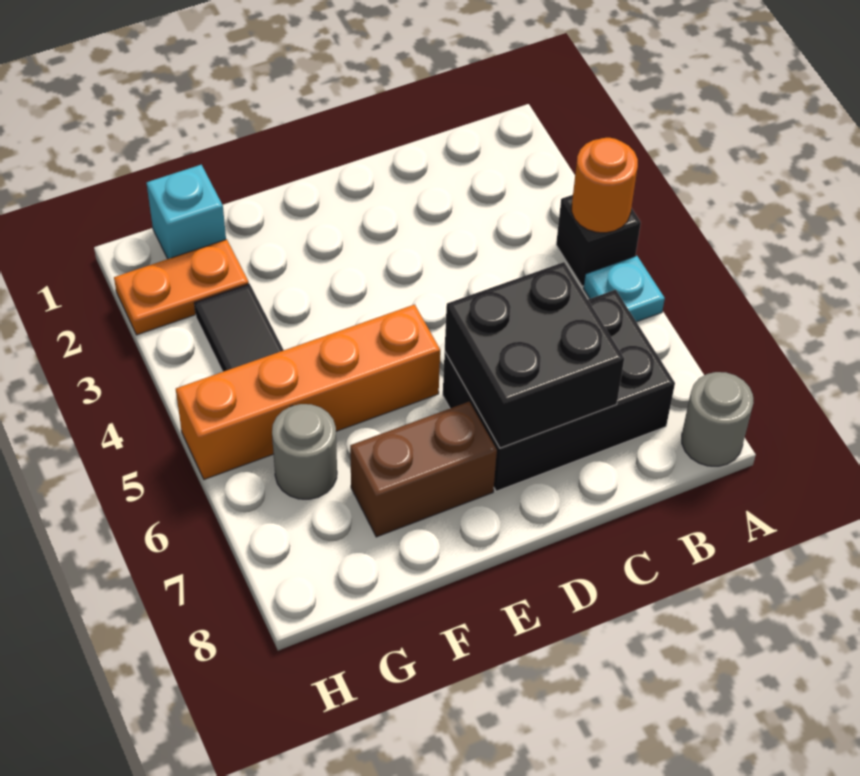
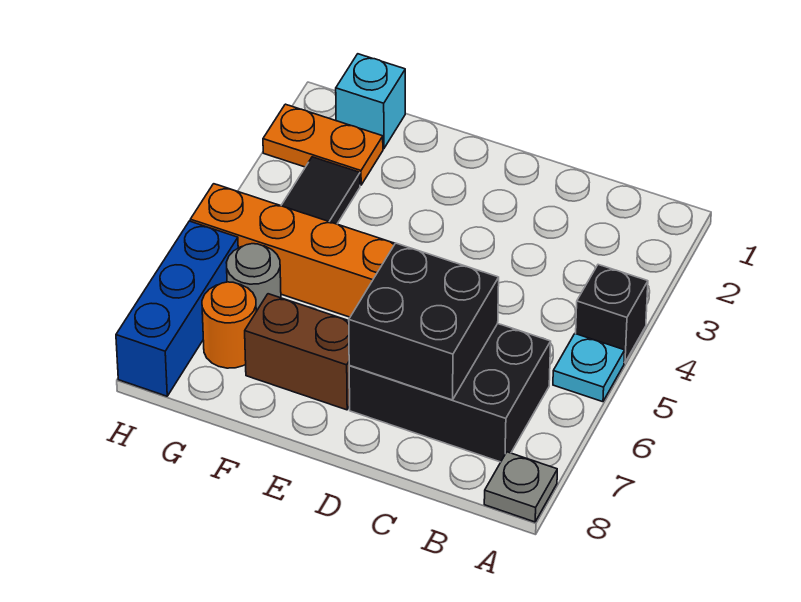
orange 1x1 round brick [572,138,638,233] -> orange 1x1 round brick moved to [202,282,256,368]
grey 1x1 round brick [682,372,754,466] -> grey 1x1 plate [484,452,557,522]
none -> blue 1x3 brick [116,221,238,396]

